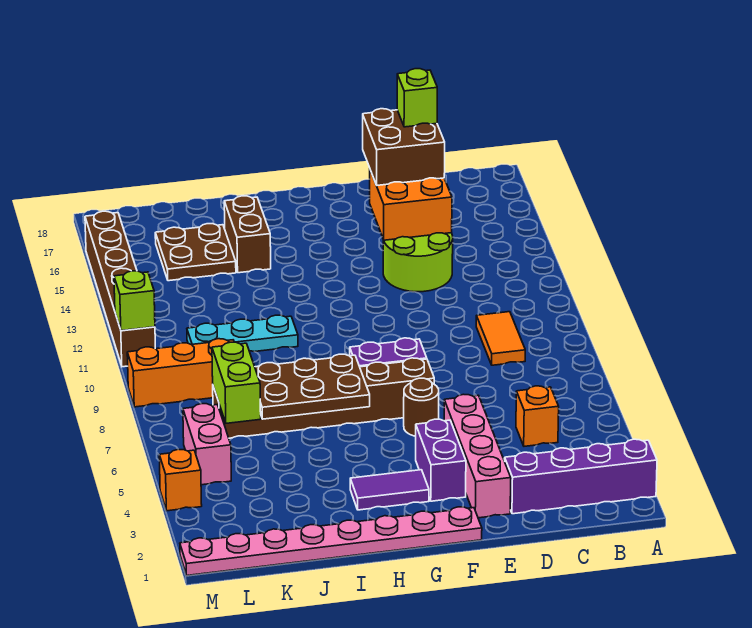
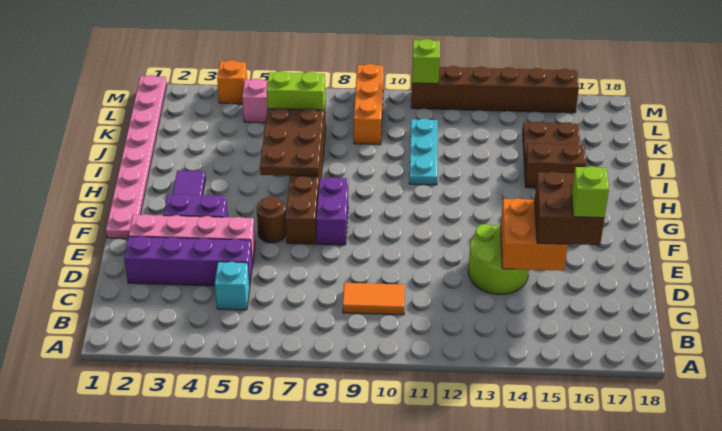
purple 1x4 brick [505,439,657,514] -> purple 1x4 brick turned to [124,236,253,286]
orange 1x1 brick [516,386,559,446] -> cyan 1x1 brick [215,262,250,310]

